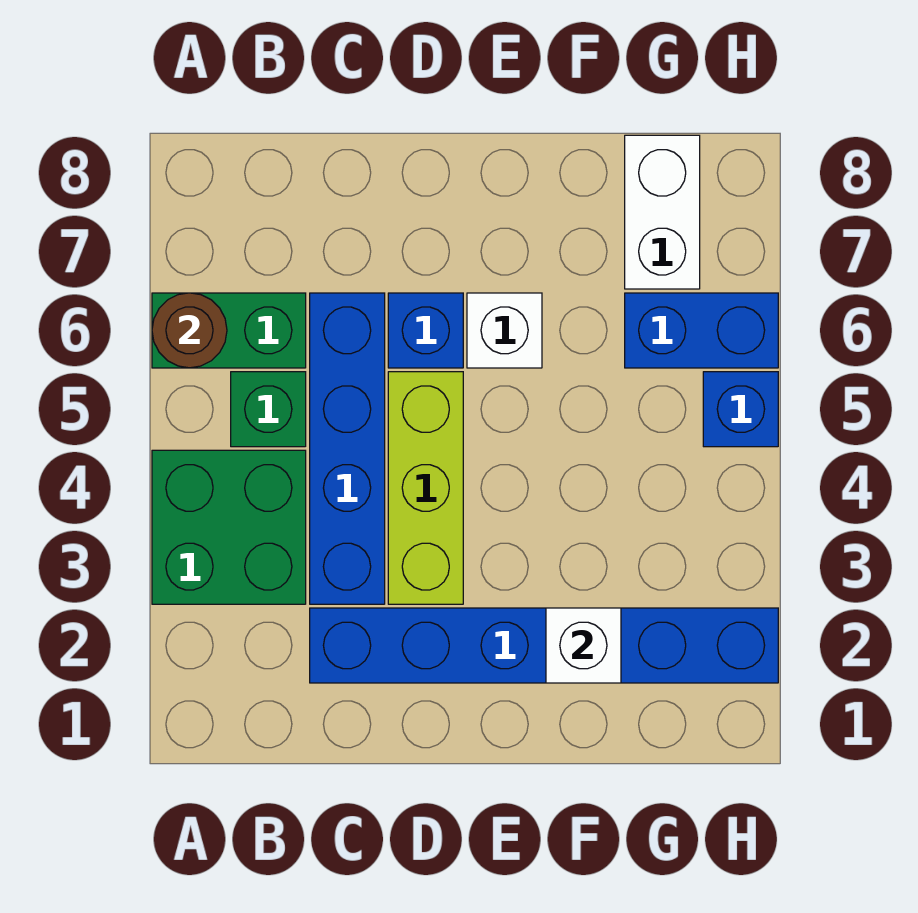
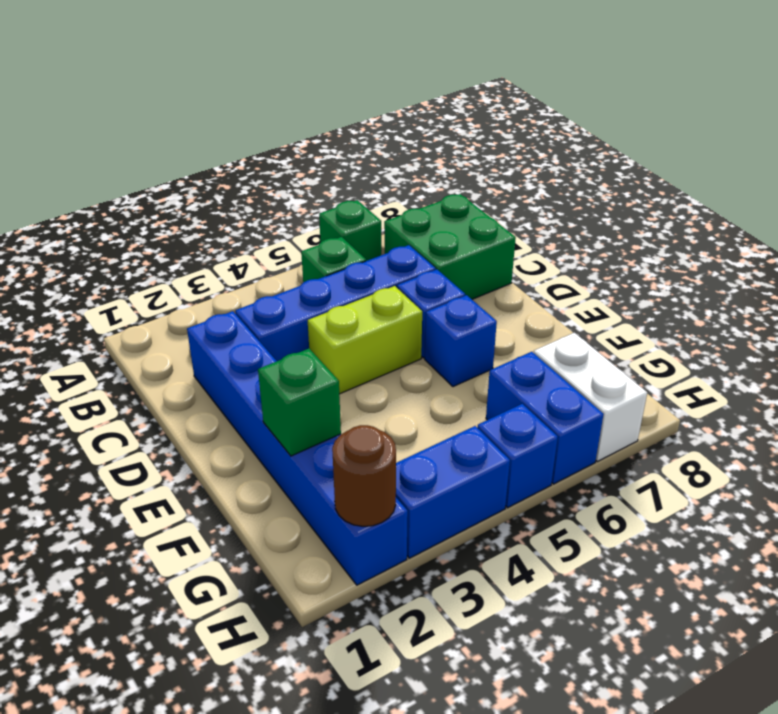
green 2x2 brick [152,450,306,604] -> green 2x2 brick moved to [384,194,516,299]
green 1x2 brick [152,293,306,368] -> green 1x1 brick [319,200,381,261]
brown 1x1 round brick [152,293,227,368] -> brown 1x1 round brick moved to [332,425,396,526]
lime 1x3 brick [388,372,463,604] -> lime 1x2 brick [308,286,422,394]
white 1x1 brick [467,293,542,368] -> blue 1x1 brick [425,295,497,387]
white 1x1 brick [546,608,621,683] -> green 1x1 brick [258,349,341,456]
white 1x2 brick [625,135,700,289] -> white 1x2 brick turned to [534,333,647,461]
none -> blue 1x2 brick [396,426,510,558]

